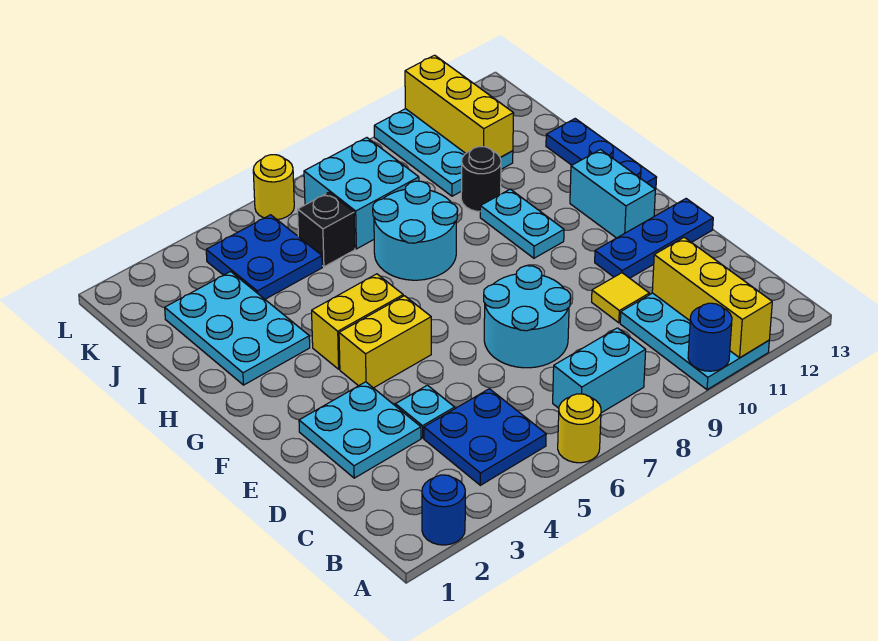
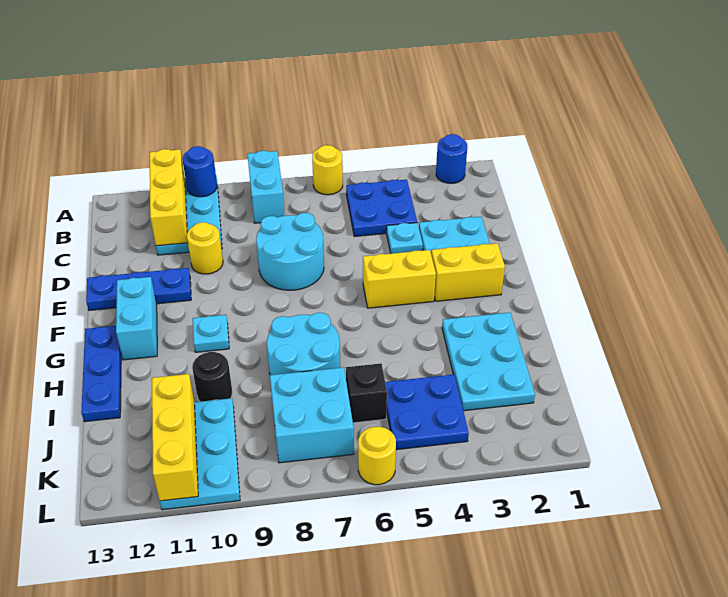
cyan 1x2 brick [553,328,646,413] -> cyan 1x2 brick turned to [248,151,285,223]
yellow 1x1 tile [592,273,649,323] -> yellow 1x1 round brick [187,222,223,274]
yellow 1x2 brick [312,274,403,369] -> yellow 1x2 brick moved to [431,243,505,301]
cyan 1x2 plate [480,189,564,258] -> cyan 1x1 plate [193,315,229,352]

